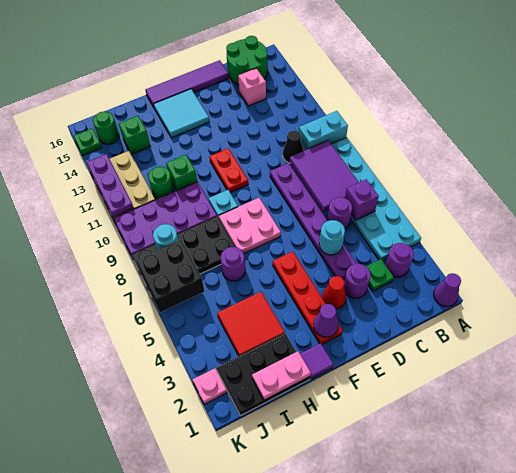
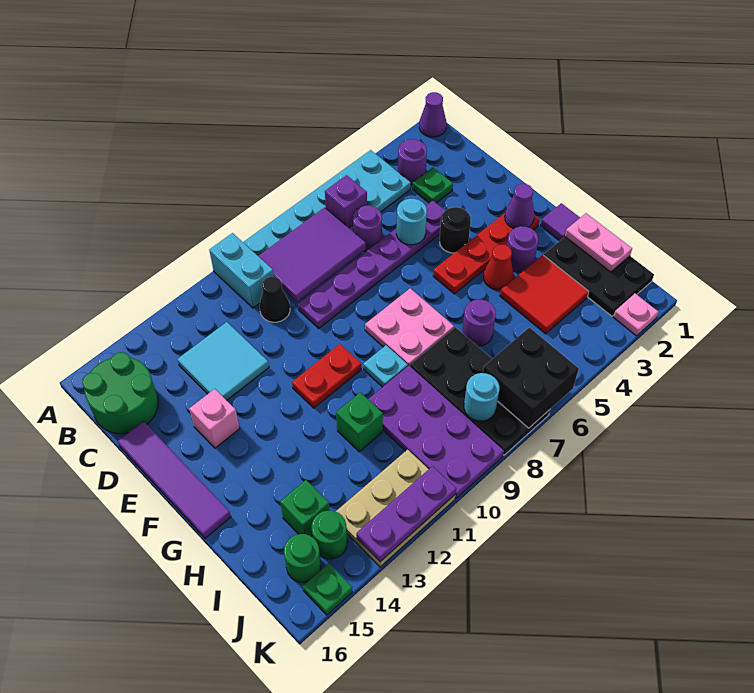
pink 1x1 brick [238,68,266,106] -> pink 1x1 brick moved to [189,389,240,448]
purple 1x1 round brick [344,264,371,298] -> purple 1x1 round brick moved to [507,226,538,272]
red 1x1 cone [322,276,346,309] -> red 1x1 cone moved to [484,245,514,290]
none -> black 1x1 round brick [440,207,471,253]
cyan 2x2 tile [154,89,209,138] -> cyan 2x2 tile moved to [177,322,269,400]
green 1x1 round brick [148,167,174,199] -> green 1x1 round brick moved to [312,511,347,559]

